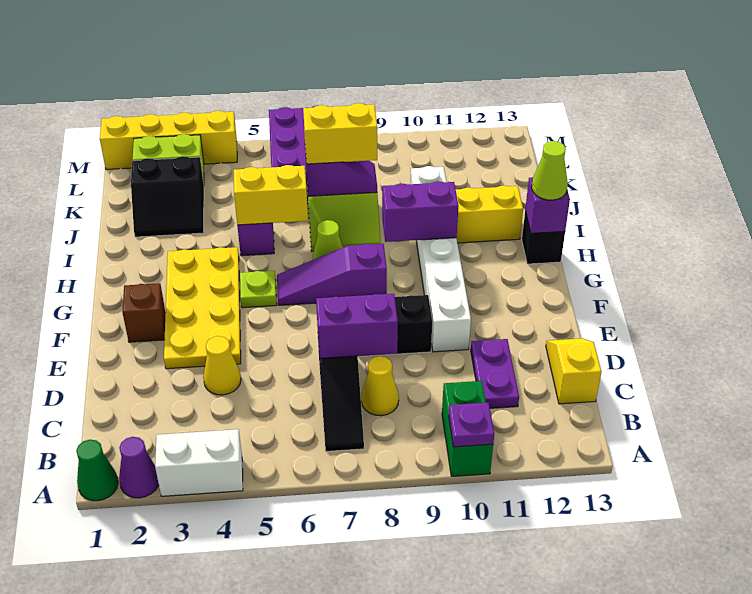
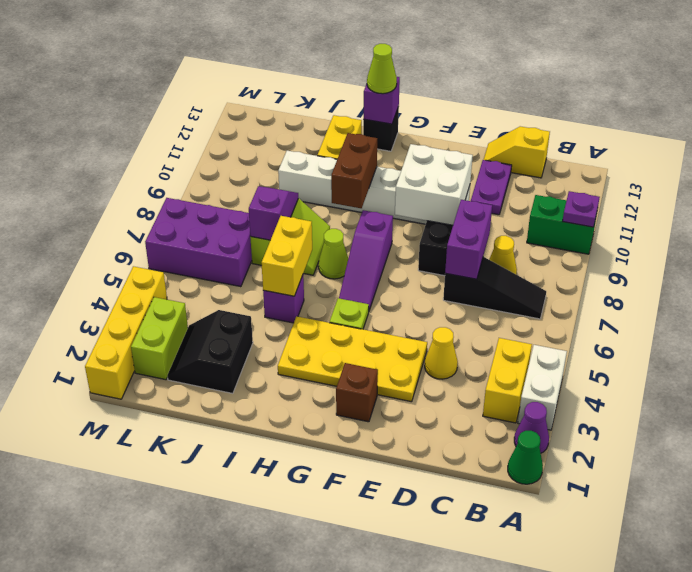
purple 1x2 plate [471,339,519,408] -> purple 1x2 plate turned to [471,160,512,215]
none -> white 2x2 brick [395,144,473,225]
purple 1x2 brick [382,181,458,242] -> brown 1x2 brick [331,133,377,208]
black 2x2 slope [131,156,204,237] -> black 2x2 slope turned to [167,310,253,394]
yellow 1x2 brick [303,103,377,164] -> yellow 1x2 brick moved to [483,338,532,423]

